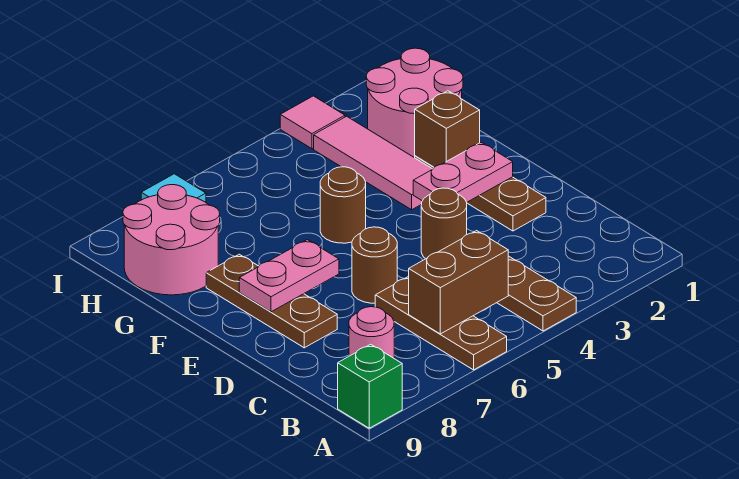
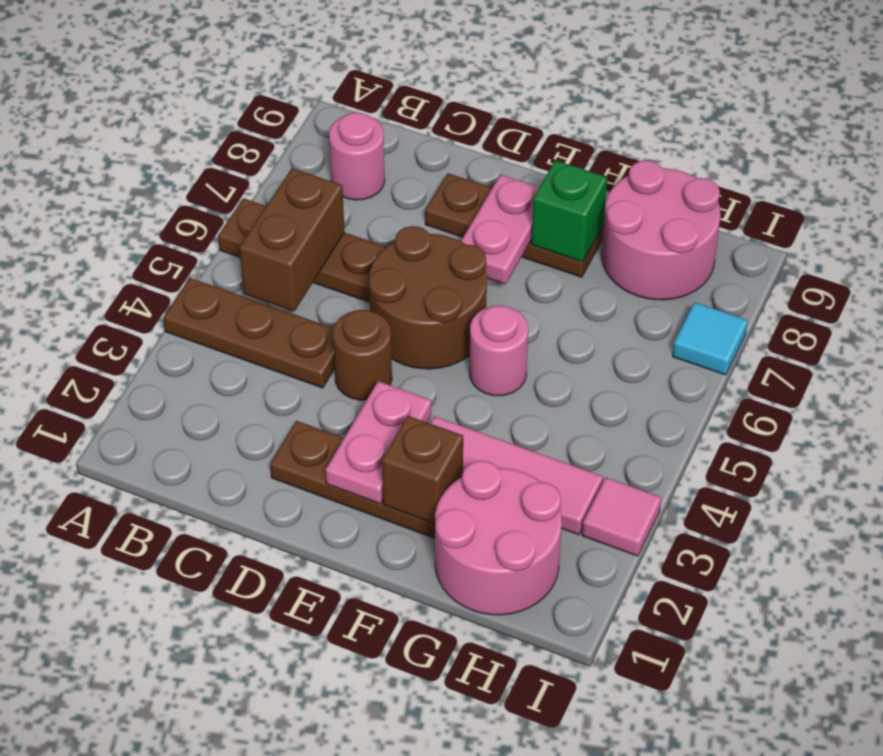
green 1x1 brick [338,344,402,428] -> green 1x1 brick moved to [531,160,607,262]
brown 1x1 round brick [352,227,397,303] -> brown 2x2 round brick [369,226,487,369]
brown 1x1 round brick [320,167,366,243] -> pink 1x1 round brick [470,306,528,396]

